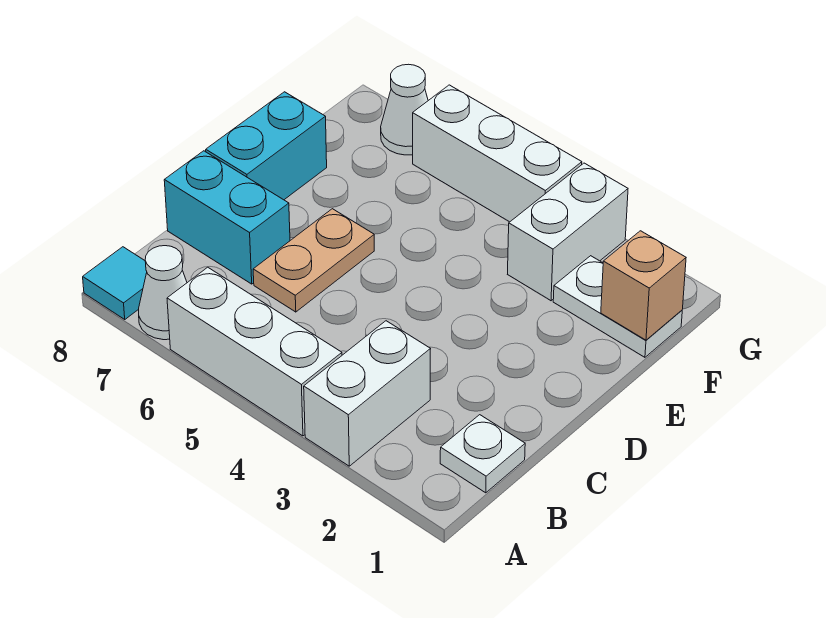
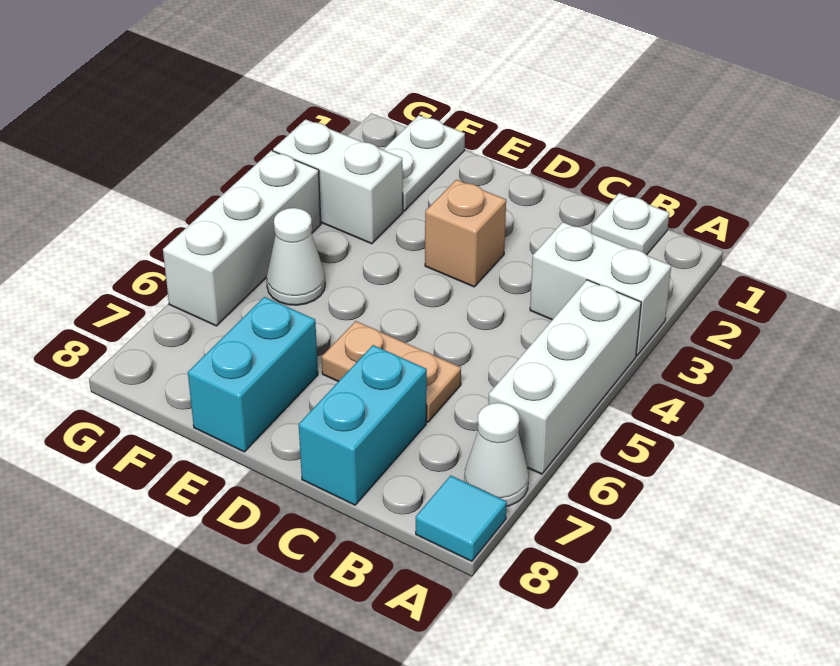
cyan 1x2 brick [206,92,327,200] -> cyan 1x2 brick turned to [188,297,318,452]
tan 1x1 brick [601,231,686,340] -> tan 1x1 brick moved to [425,180,506,287]
white 1x1 cone [381,64,428,155] -> white 1x1 cone moved to [267,208,325,305]

